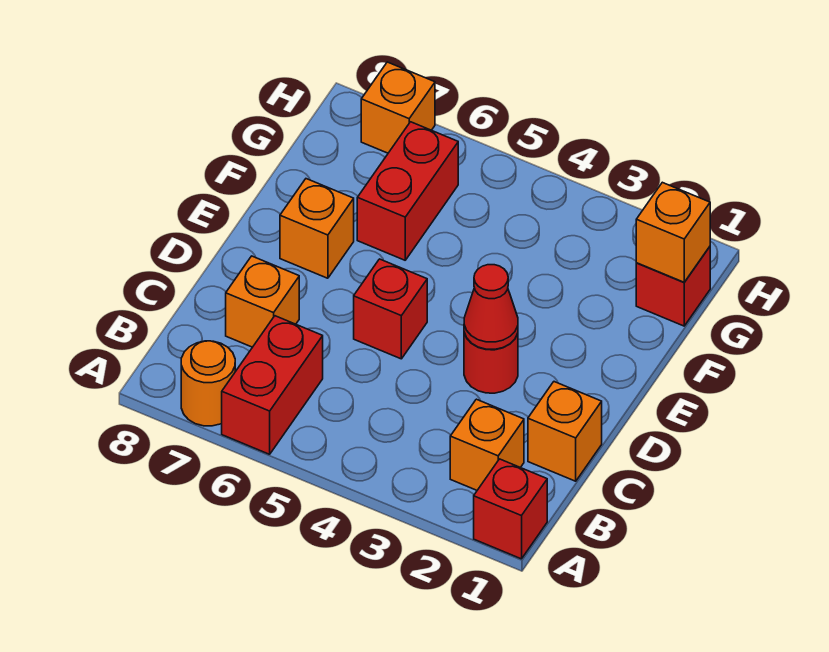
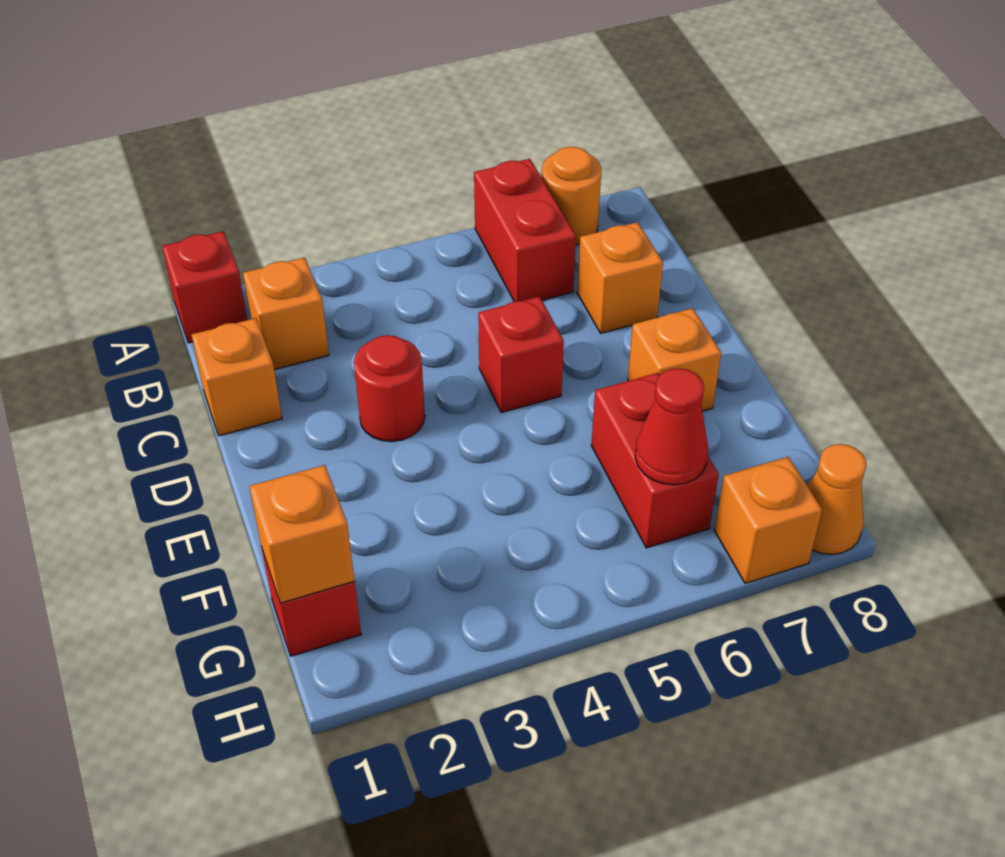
red 1x1 cone [464,265,518,349] -> red 1x1 cone moved to [635,368,708,485]
none -> orange 1x1 cone [808,444,866,554]

